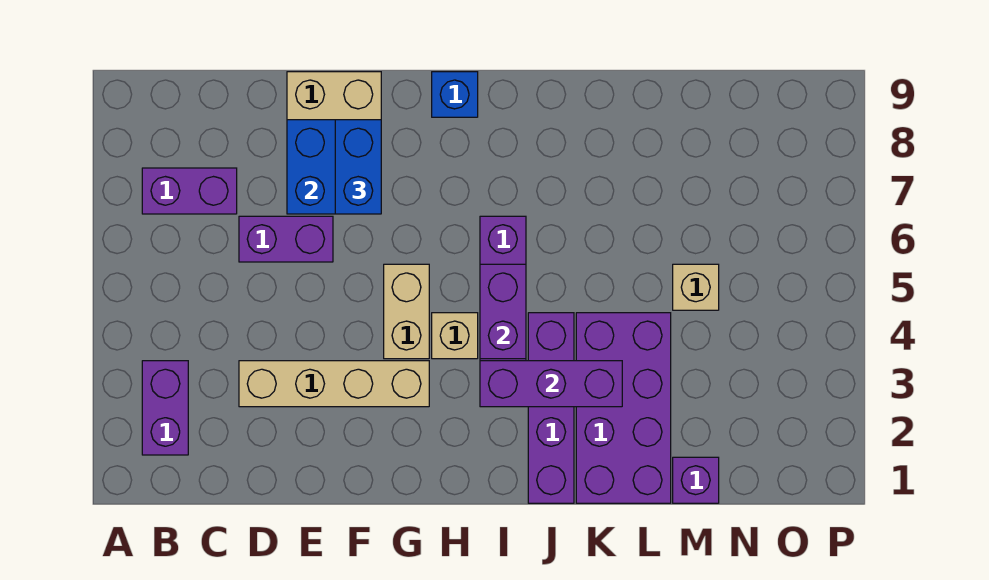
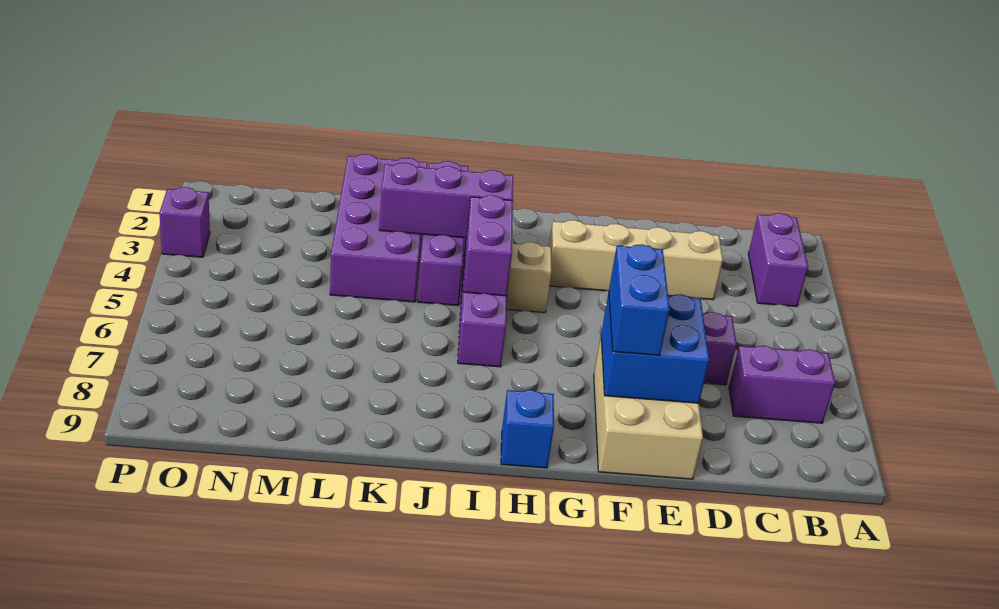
tan 1x2 brick [384,264,429,359] -> none
purple 1x1 brick [673,457,719,503] -> purple 1x1 brick moved to [160,187,210,257]
tan 1x1 brick [673,264,719,310] -> none

